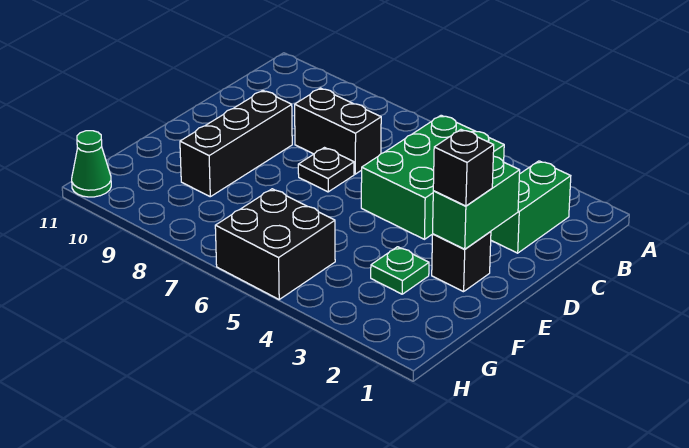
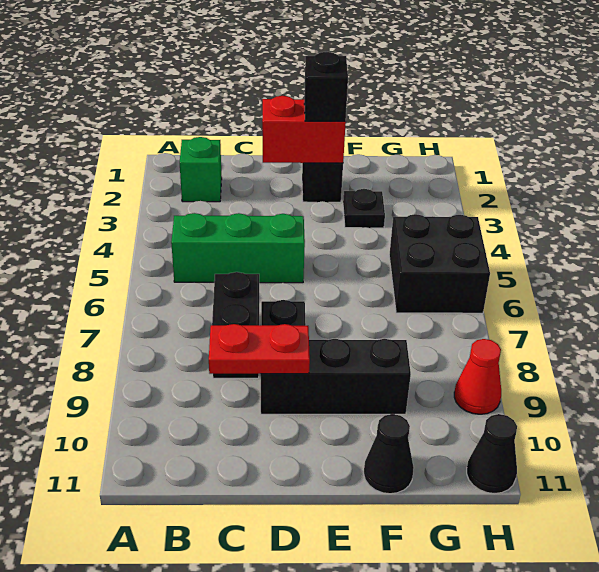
green 1x2 brick [491,161,571,253] -> green 1x1 brick [180,137,222,202]
green 2x3 brick [361,115,504,239] -> green 1x3 brick [171,213,305,283]
none -> red 1x2 plate [209,324,310,374]
green 1x2 brick [433,156,520,249] -> red 1x2 brick [262,96,346,163]
green 1x1 plate [371,247,429,294] -> black 1x1 plate [343,189,385,228]
none -> black 1x1 cone [364,414,414,494]
none -> red 1x1 cone [454,339,501,414]
green 1x1 cone [72,131,111,197] -> black 1x1 cone [467,414,517,494]

